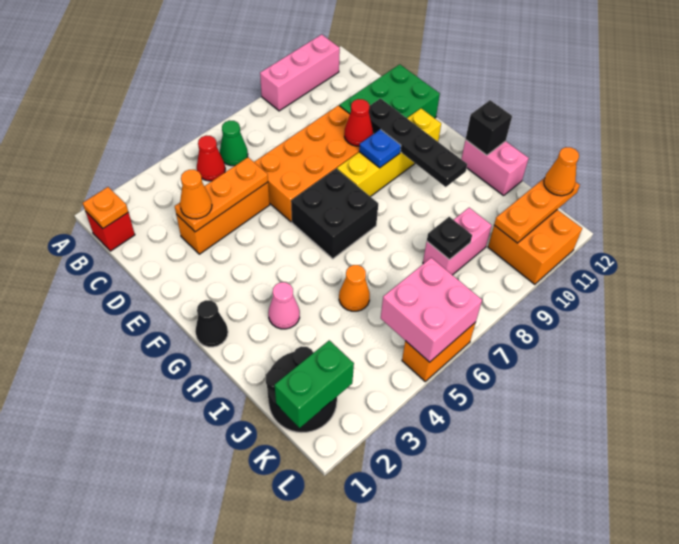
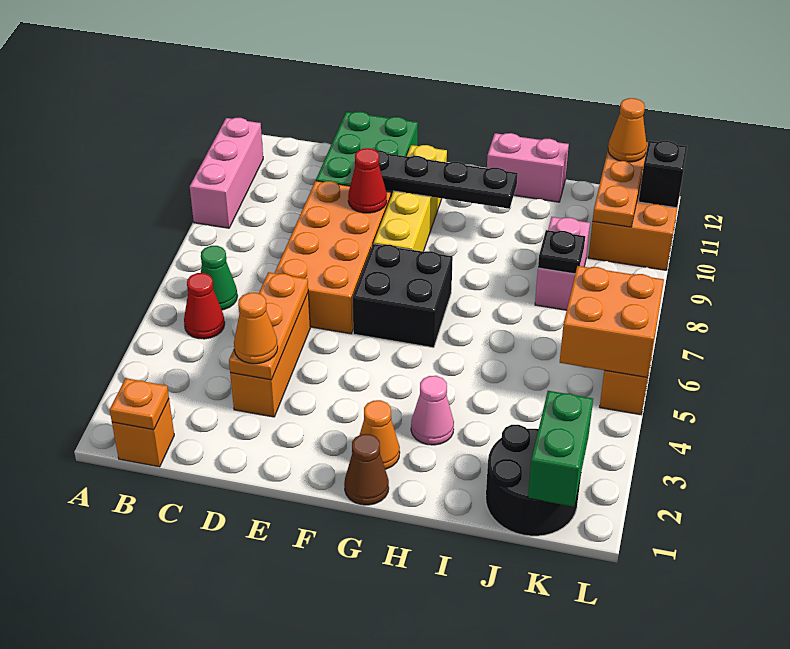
red 1x1 brick [85,211,135,251] -> orange 1x1 brick [112,399,174,467]
blue 1x1 plate [359,129,401,168] -> none
black 1x1 cone [195,300,228,347] -> brown 1x1 cone [344,434,389,505]
black 1x1 brick [465,100,512,155] -> black 1x1 brick moved to [639,141,687,208]
orange 1x1 cone [339,265,370,311] -> orange 1x1 cone moved to [360,400,400,469]
pink 2x2 brick [381,258,482,362] -> orange 2x2 brick [560,266,664,378]

